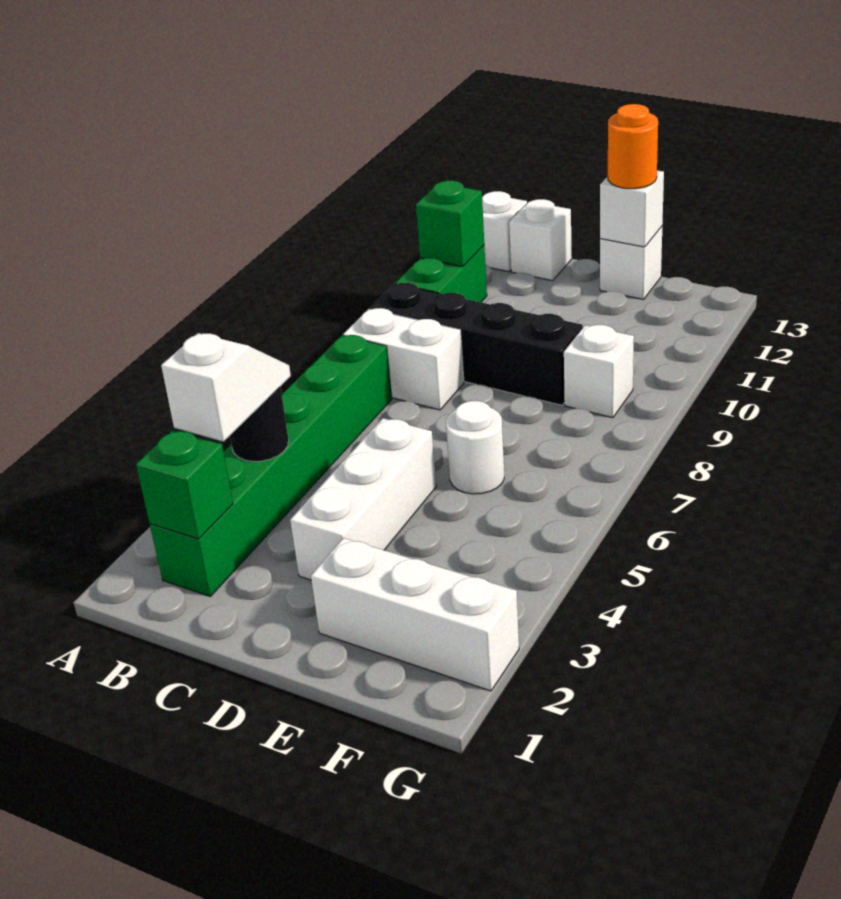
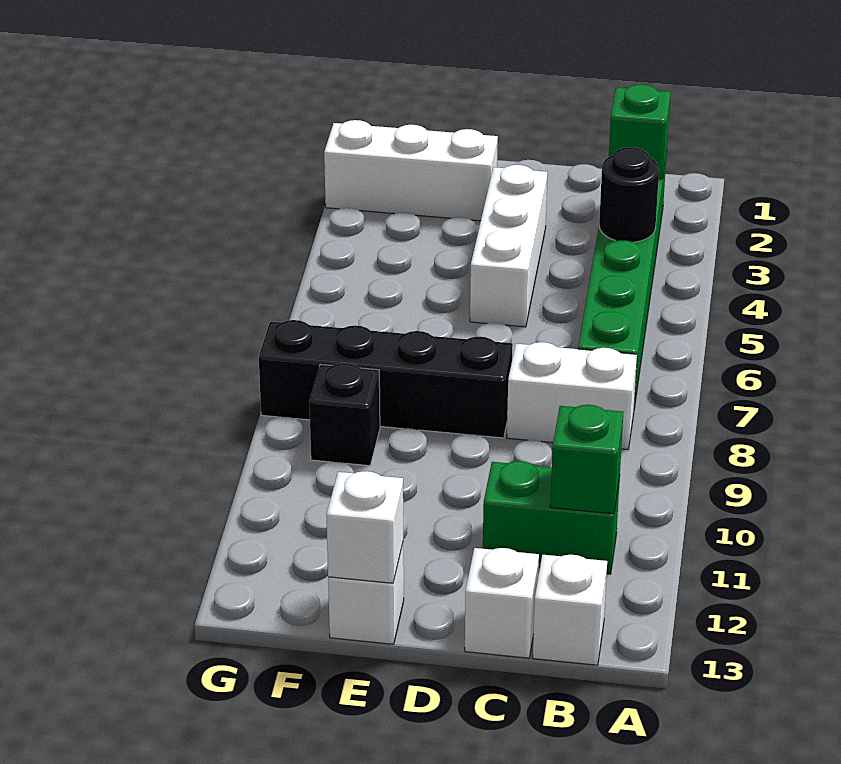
white 1x2 slope [161,333,291,442] -> none
black 1x4 brick [370,283,583,405] -> black 1x4 brick moved to [259,320,513,438]
green 1x2 brick [396,245,487,302] -> green 1x2 brick turned to [483,461,620,574]
white 1x1 round brick [446,401,504,494] -> none
orange 1x1 round brick [608,104,658,189] -> none
white 1x1 brick [564,325,634,418] -> black 1x1 brick [309,363,380,466]

